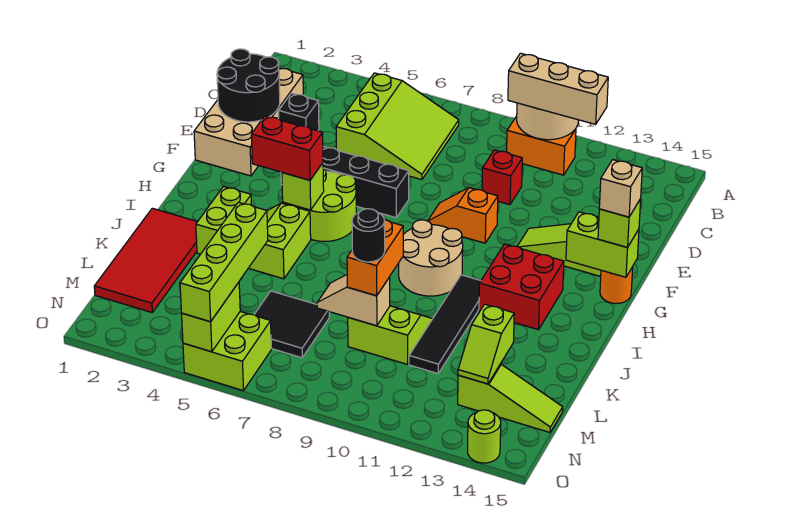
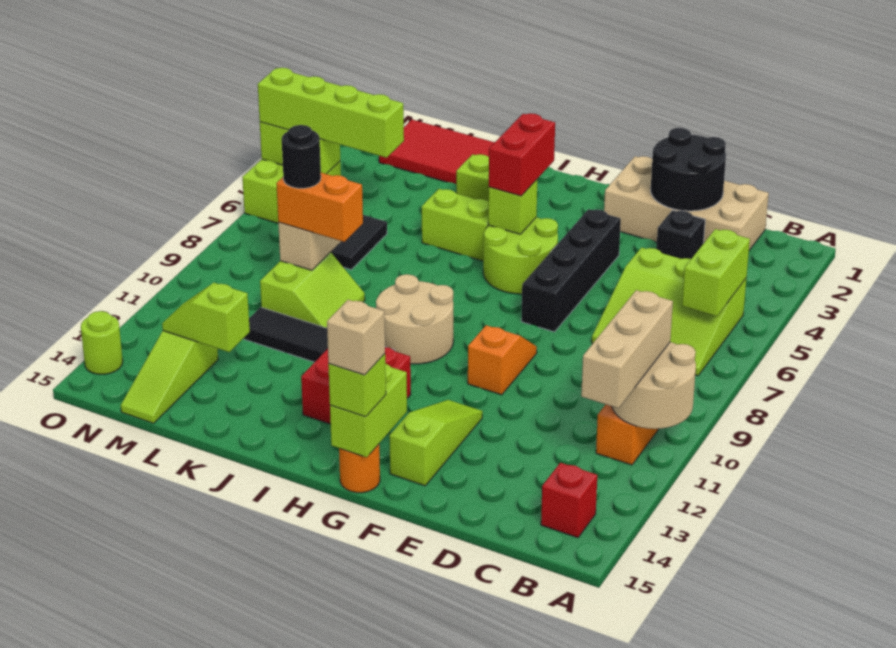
none -> lime 1x2 brick [682,229,750,316]
red 1x1 brick [482,150,522,205] -> red 1x1 brick moved to [541,463,597,538]

